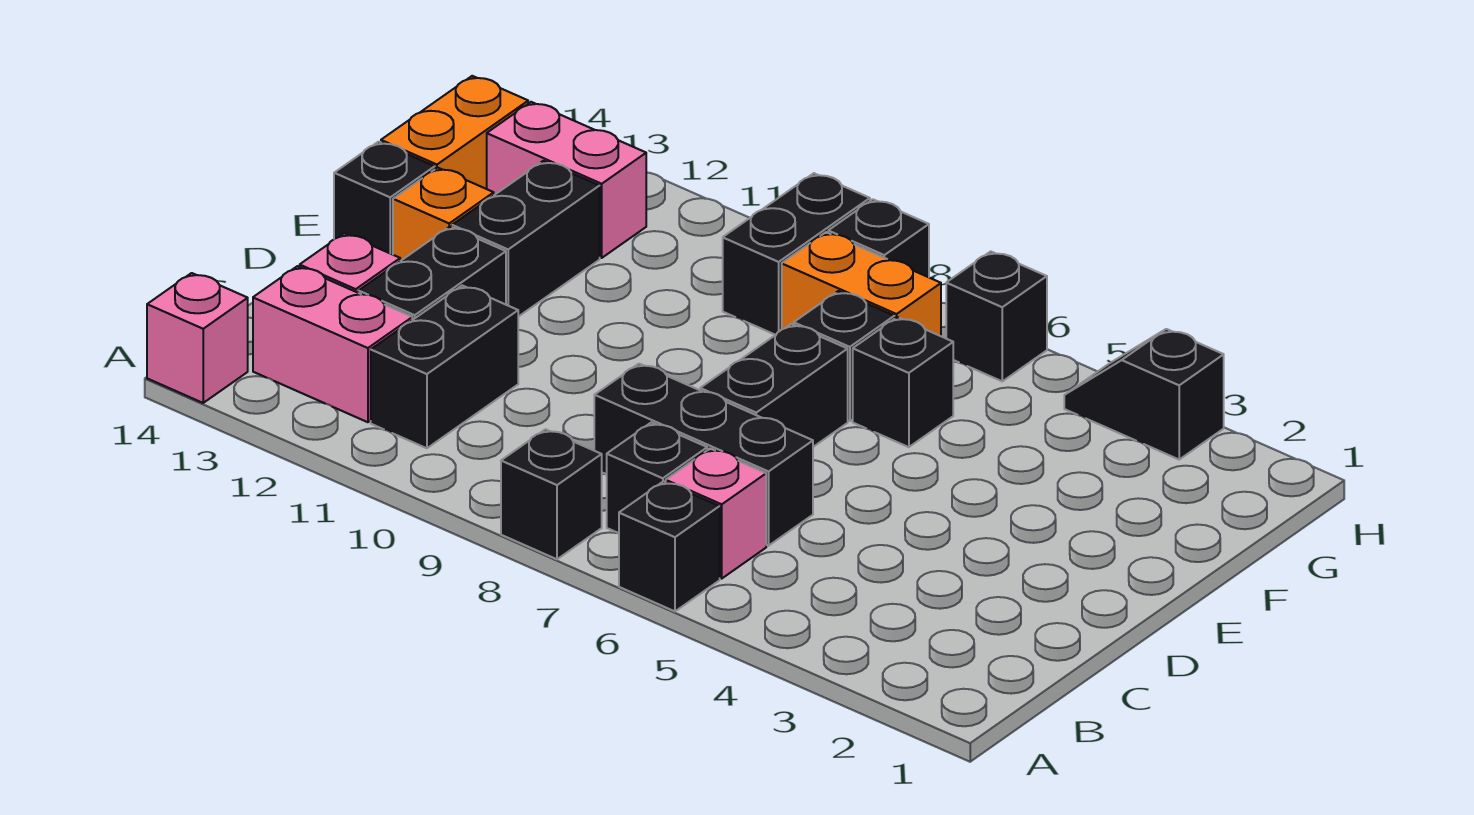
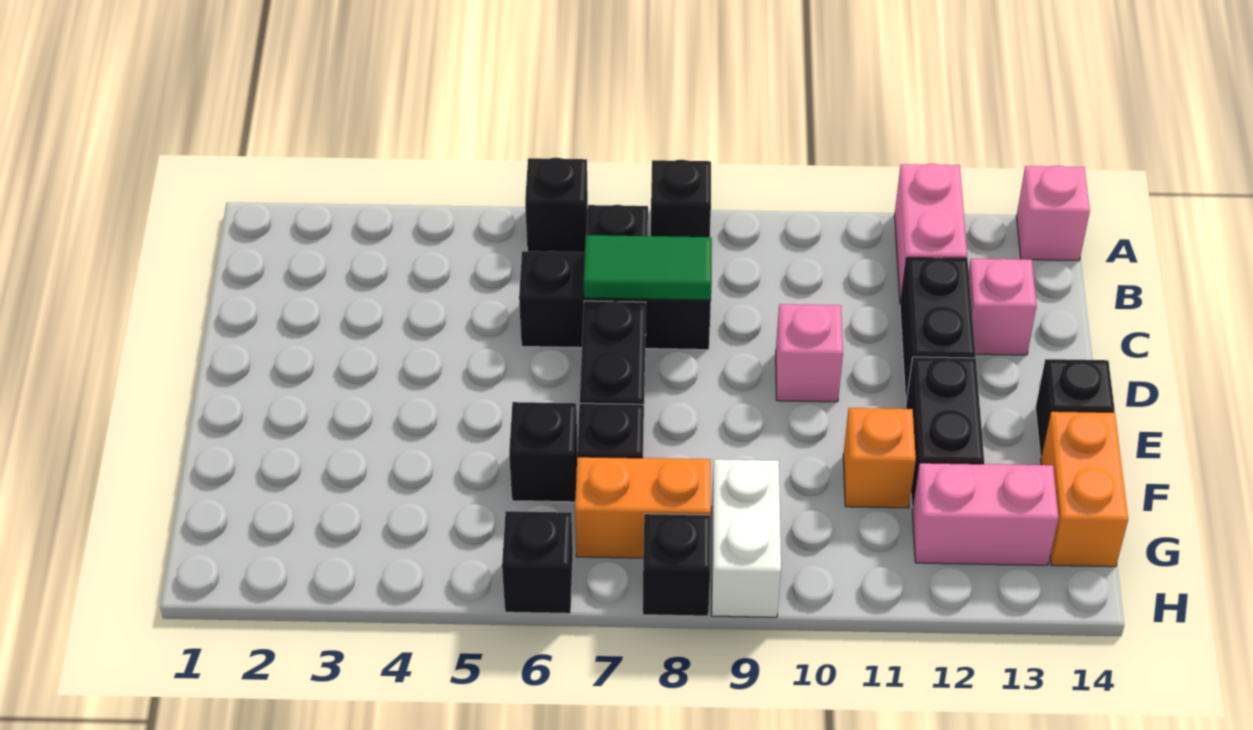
pink 1x1 brick [666,449,766,578] -> pink 1x1 brick moved to [776,304,843,402]
black 1x2 brick [371,286,518,448] -> none
pink 1x2 brick [253,266,412,422] -> pink 1x2 brick turned to [895,164,967,304]
none -> green 1x2 tile [584,235,712,300]
orange 1x1 brick [393,168,494,261] -> orange 1x1 brick moved to [843,408,916,508]
black 1x2 brick [723,173,870,335] -> white 1x2 brick [712,459,781,617]
black 1x2 slope [1064,329,1224,459] -> none

